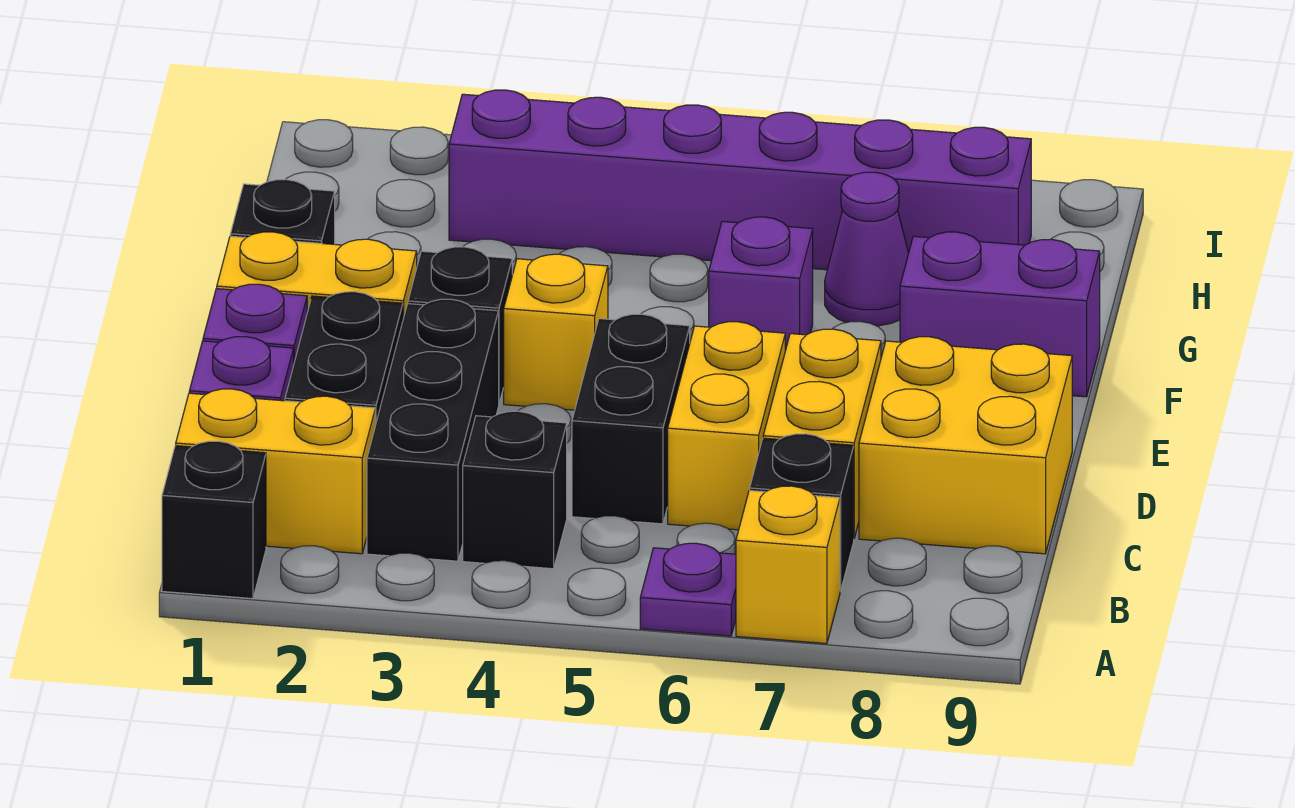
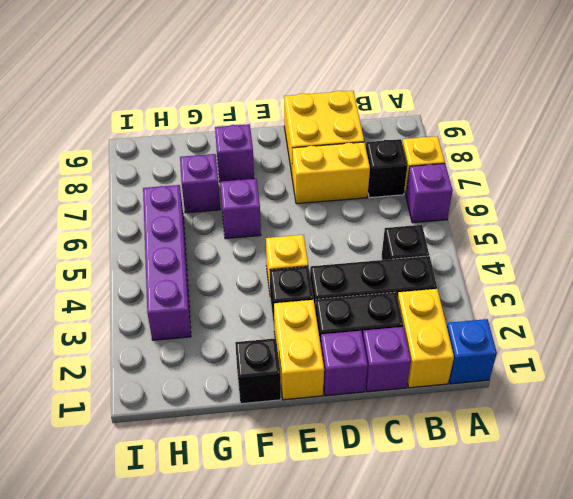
black 1x1 brick [162,441,266,599] -> blue 1x1 brick [447,319,497,384]
purple 1x1 plate [640,543,736,636] -> purple 1x1 brick [406,164,453,223]
black 1x2 brick [572,314,690,524] -> none
yellow 1x2 brick [668,322,785,530] -> none
purple 1x2 brick [900,232,1100,397] -> purple 1x1 brick [215,124,254,182]
purple 1x1 cone [825,172,909,326] -> purple 1x1 brick [180,154,220,213]
purple 1x6 brick [449,90,1031,270] -> purple 1x4 brick [143,185,191,340]

